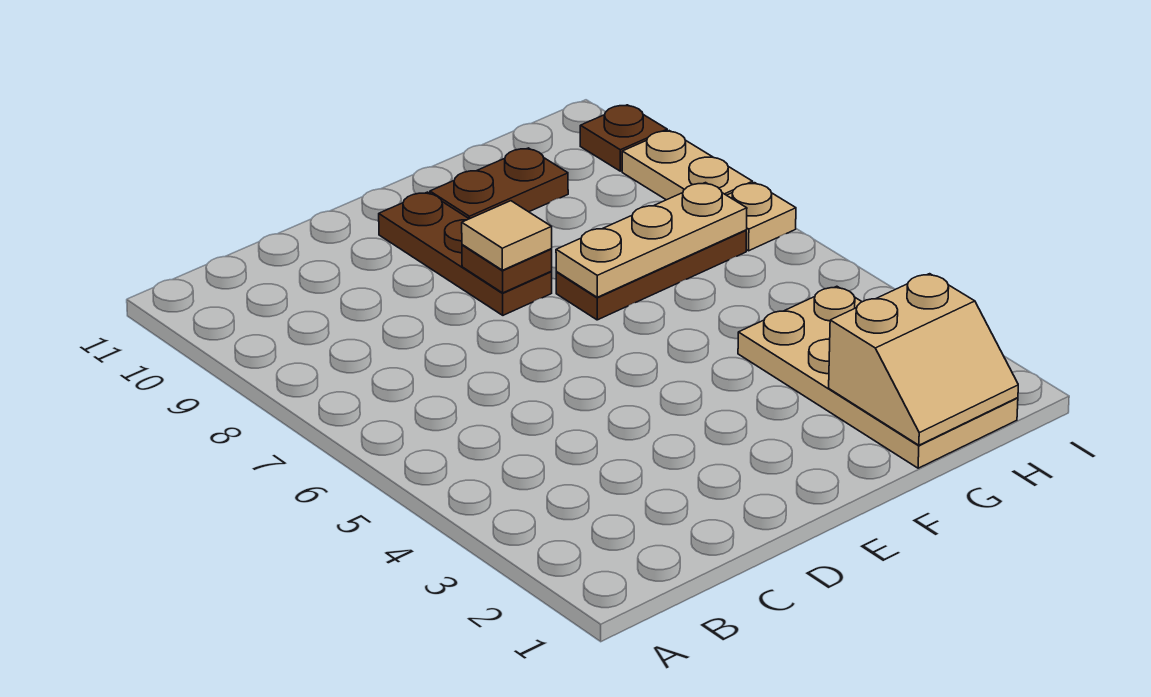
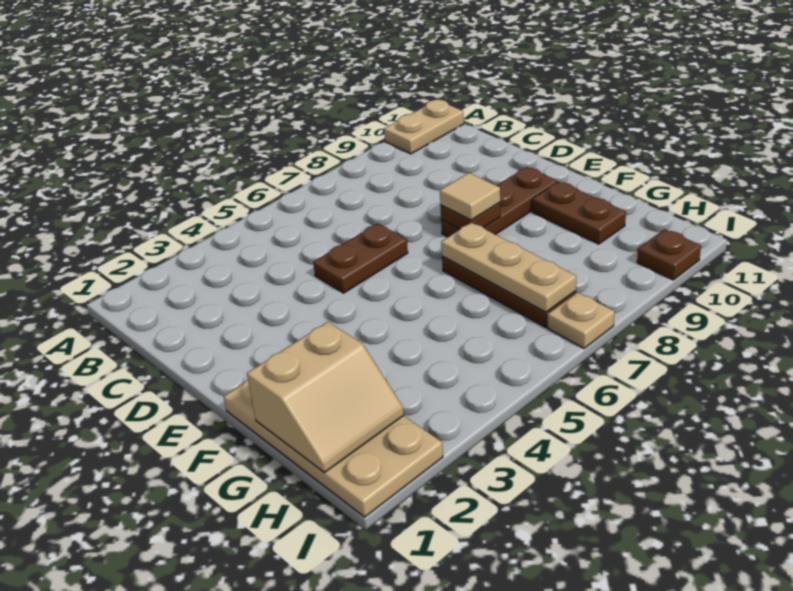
none -> brown 1x2 plate [313,223,408,293]
tan 2x4 plate [738,286,1018,468] -> tan 2x4 plate turned to [224,380,443,517]
tan 2x2 slope [829,274,1018,445] -> tan 2x2 slope turned to [247,322,404,472]
tan 1x2 plate [622,131,753,200] -> tan 1x2 plate moved to [384,100,464,154]

